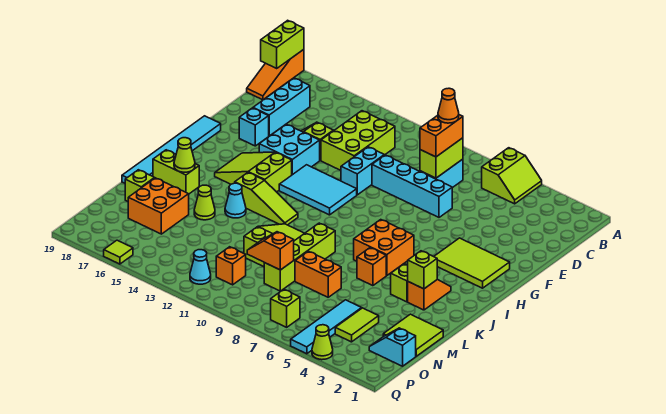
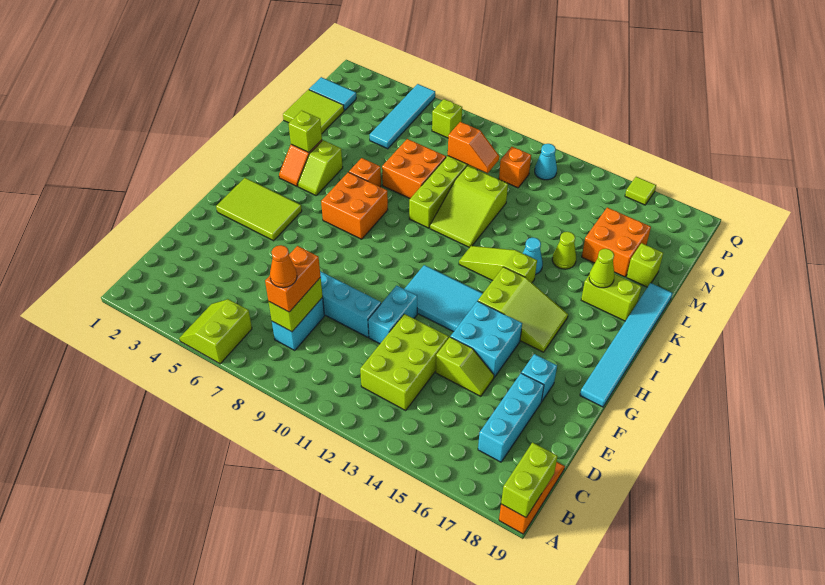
orange 1x2 brick [295,251,341,297] -> orange 2x2 brick [382,139,446,198]
lime 1x2 tile [335,308,379,342] -> none
cyan 1x2 slope [369,328,416,366] -> cyan 1x2 tile [309,77,356,111]
lime 1x1 cone [312,325,333,360] -> none

